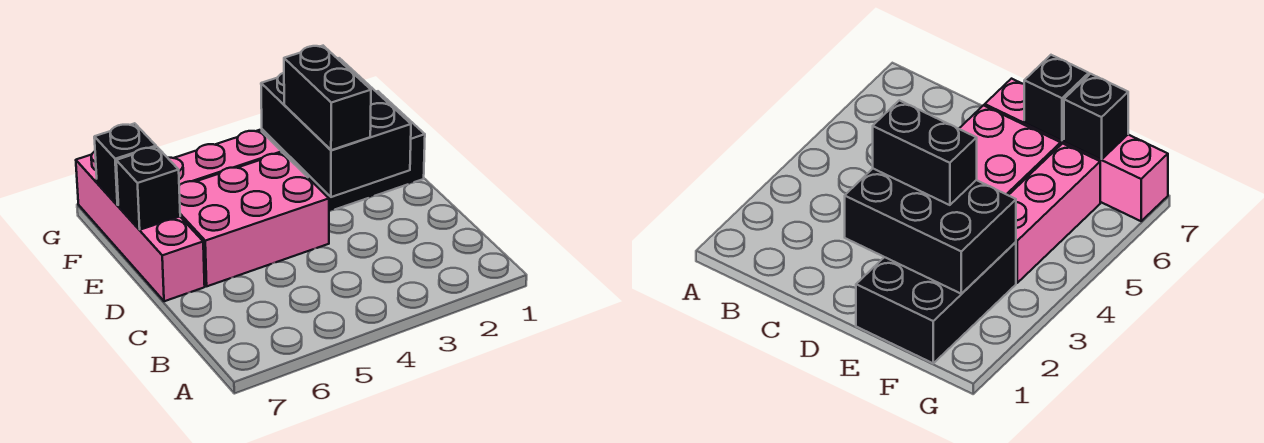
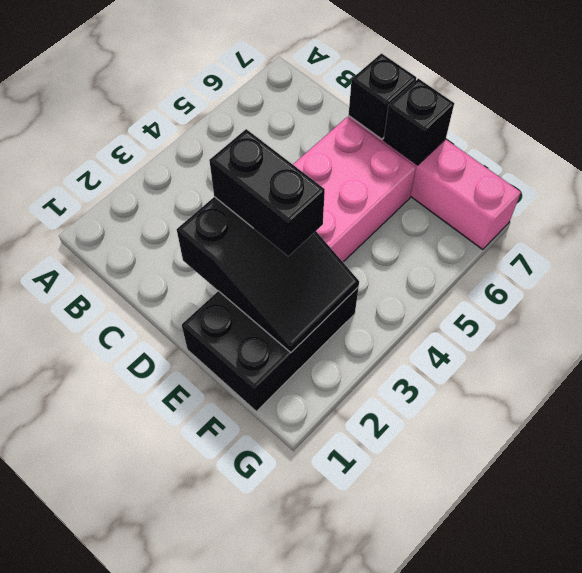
black 2x3 brick [261,58,411,197] -> black 2x3 slope [177,197,359,353]
pink 1x3 brick [168,130,282,185] -> none
black 1x1 brick [94,123,156,205] -> black 1x1 brick moved to [349,53,416,139]

